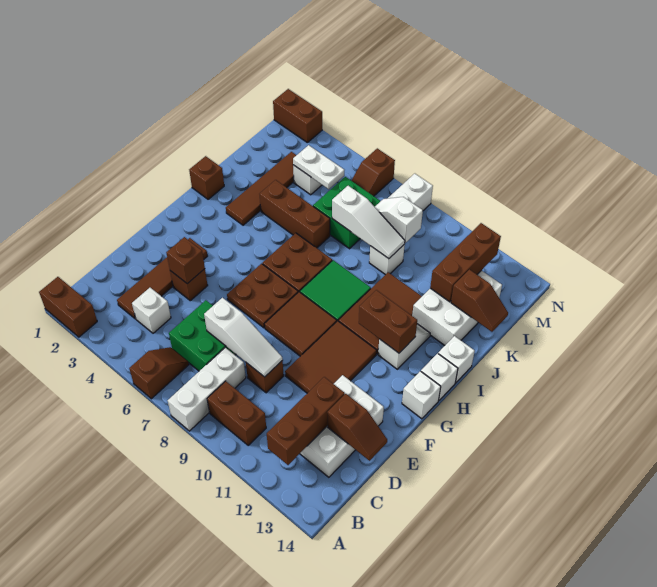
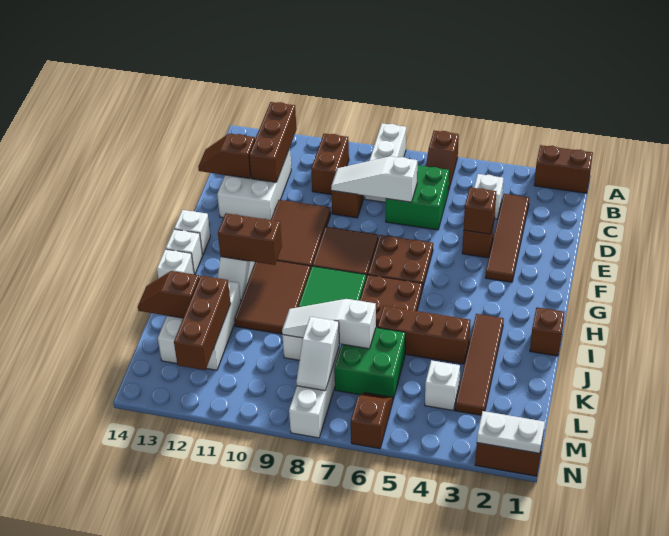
brown 1x2 brick [207,381,266,445] -> brown 1x2 brick turned to [311,134,349,195]
white 1x2 plate [293,145,344,189] -> white 1x2 plate moved to [477,411,545,453]
white 1x2 slope [375,197,423,243] -> white 1x2 slope turned to [296,317,340,391]

